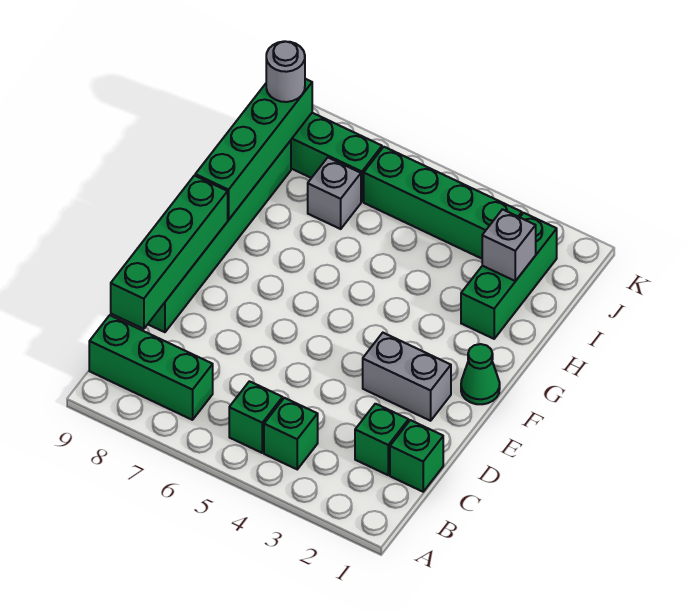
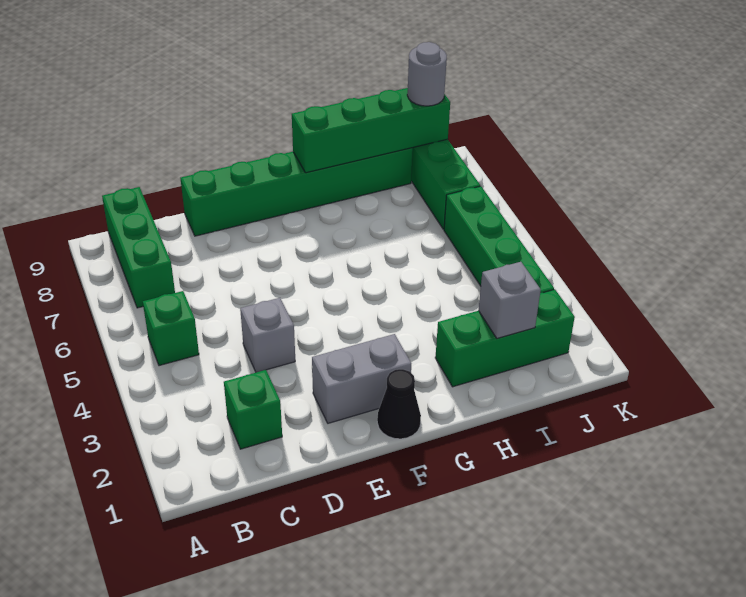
green 1x1 brick [264,398,318,469] -> none
green 1x1 brick [390,420,443,492] -> none
green 1x4 brick [111,176,228,329] -> none
grey 1x2 brick [363,333,451,421] -> grey 1x2 brick turned to [312,334,411,423]
green 1x1 cone [461,344,500,404] -> black 1x1 cone [377,369,421,439]
grey 1x1 brick [308,158,361,229] -> grey 1x1 brick moved to [240,298,295,372]

